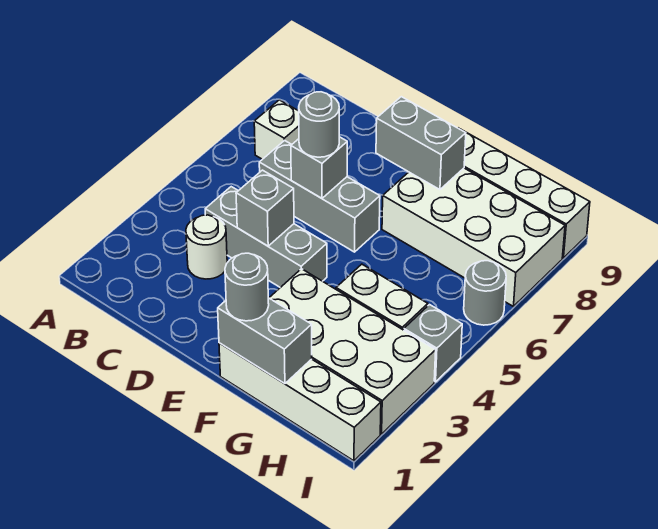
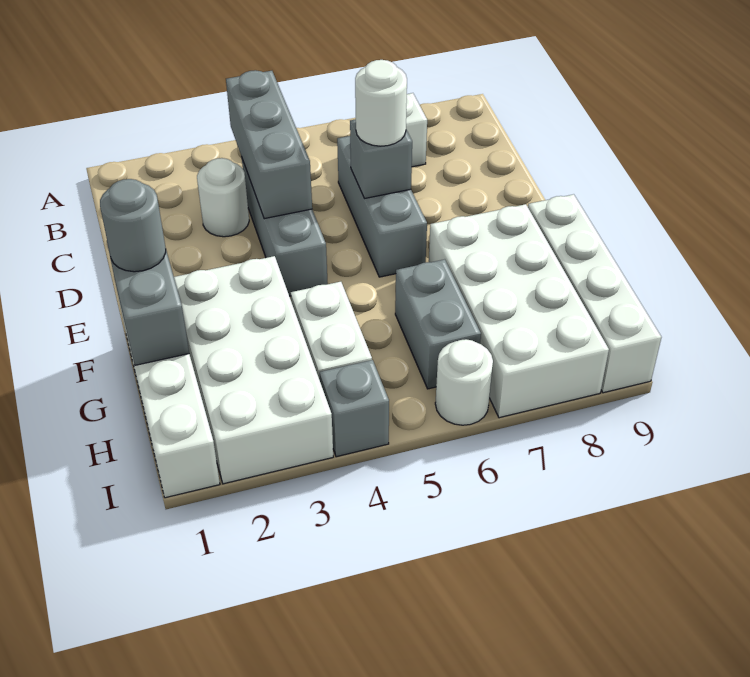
grey 1x1 brick [236,170,294,246] -> grey 1x3 brick [226,70,312,219]
grey 1x1 round brick [299,92,339,157] -> white 1x1 round brick [355,60,407,146]
grey 1x2 brick [376,97,466,190] -> grey 1x2 brick moved to [395,259,481,389]
grey 1x1 round brick [464,261,506,325] -> white 1x1 round brick [435,339,493,425]

